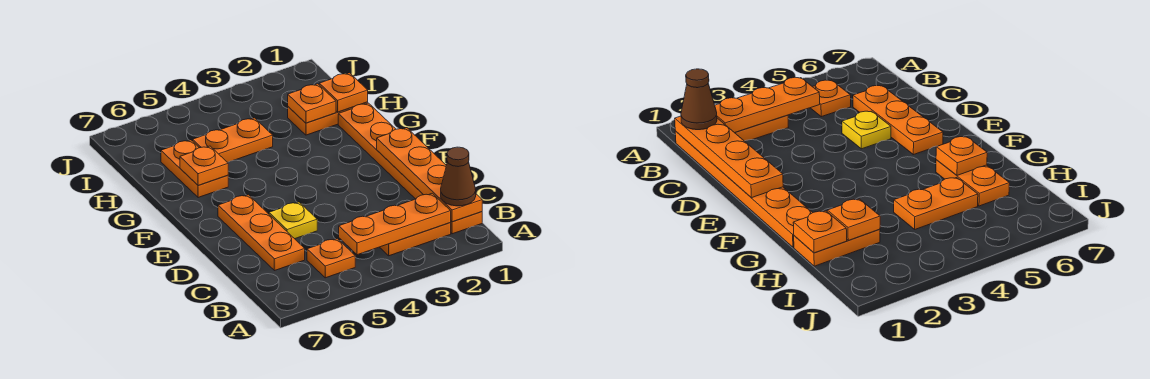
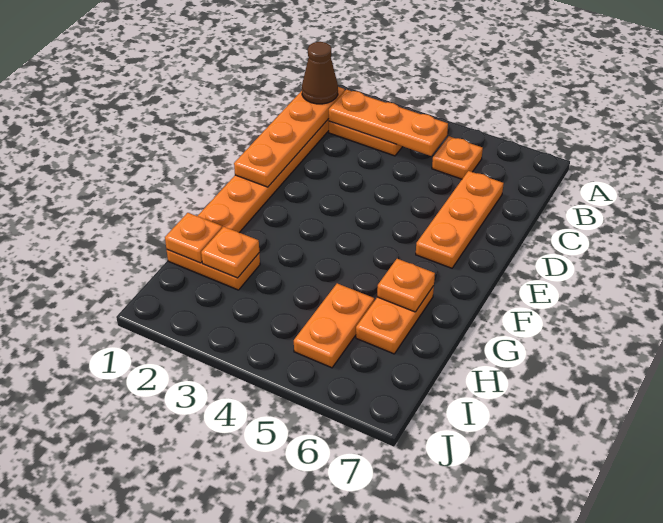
yellow 1x1 plate [269,202,317,239] -> none
orange 1x2 plate [193,118,273,163] -> orange 1x2 plate turned to [294,283,374,368]

